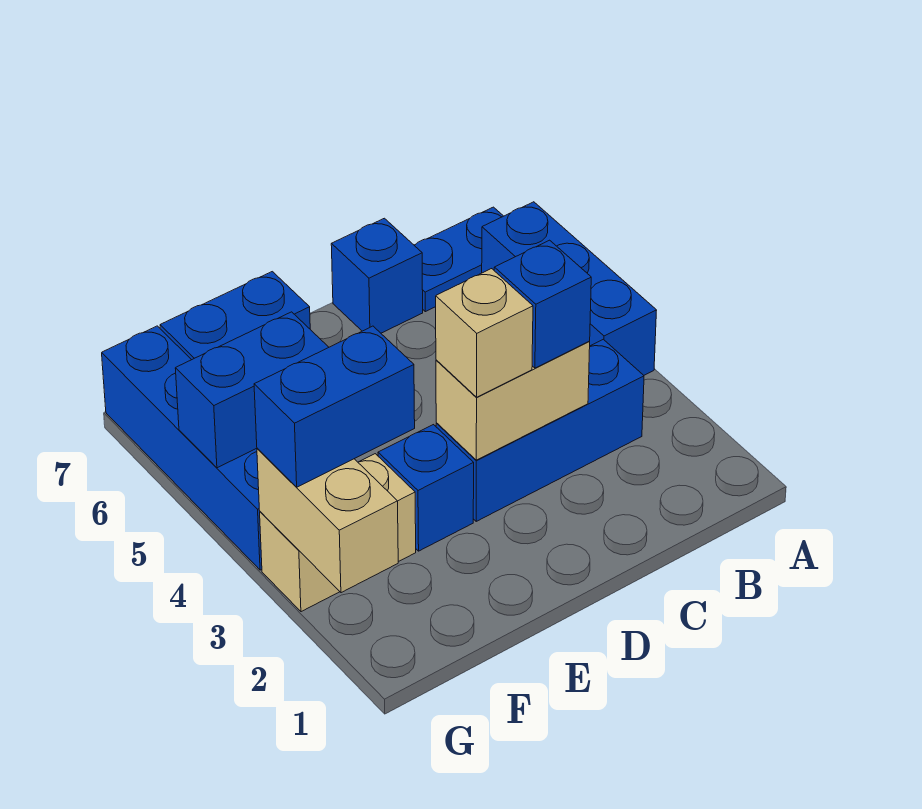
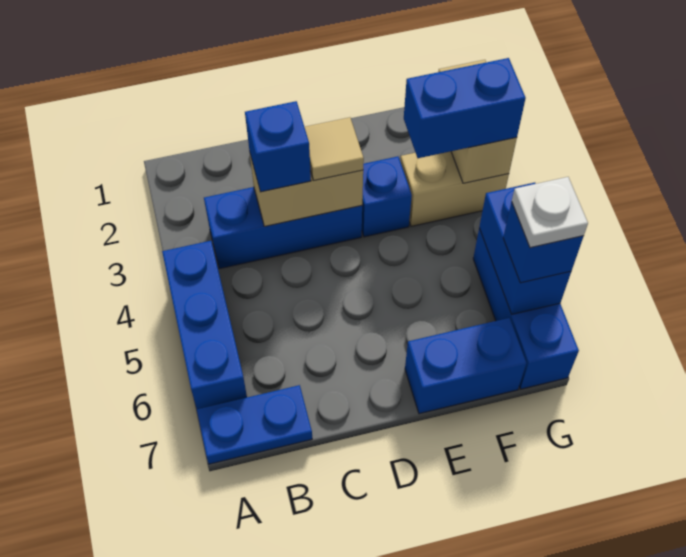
blue 1x1 brick [331,218,423,333] -> blue 1x1 brick moved to [503,202,584,283]
tan 1x1 brick [436,269,533,397] -> tan 1x1 tile [305,117,364,180]
blue 1x2 brick [175,312,329,468] -> blue 1x2 brick turned to [479,183,571,314]
blue 1x4 brick [102,326,262,570] -> blue 1x3 brick [473,228,579,389]
none -> white 1x1 plate [512,177,588,248]

